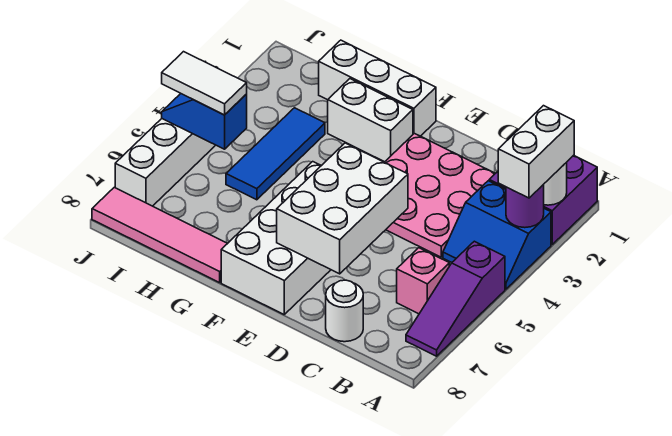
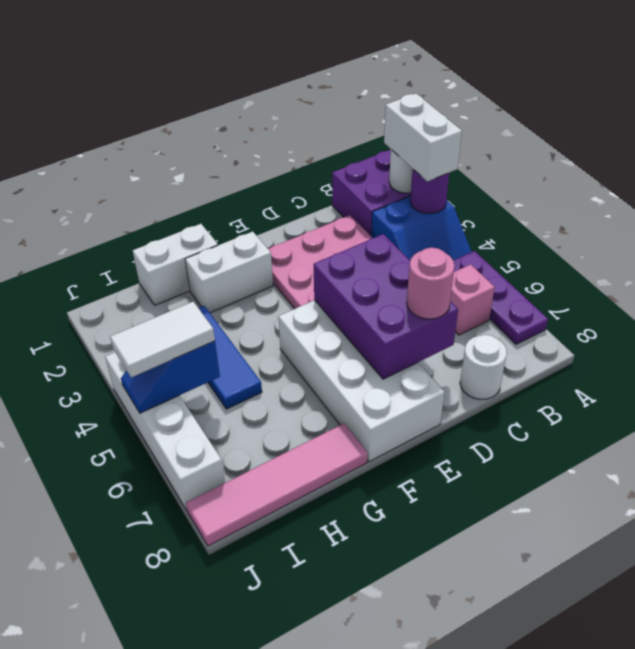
purple 1x3 slope [406,241,505,356] -> purple 1x3 plate [453,251,548,344]
white 2x3 brick [277,143,408,274] -> purple 2x3 brick [314,234,458,379]
none -> pink 1x1 round brick [407,248,455,319]
white 1x3 brick [319,40,436,136] -> white 1x2 brick [133,224,218,305]

